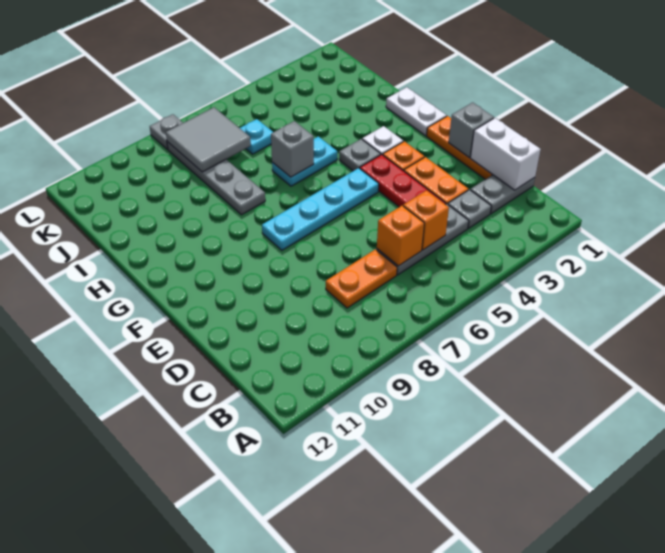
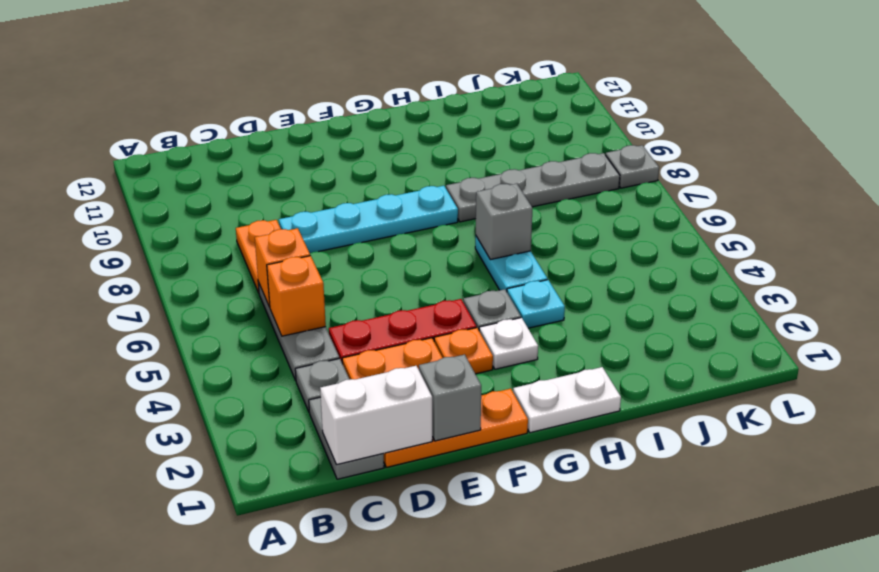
cyan 1x4 plate [262,168,379,250] -> cyan 1x4 plate turned to [279,186,458,253]
cyan 1x1 plate [240,119,273,154] -> cyan 1x1 plate moved to [507,280,565,328]
grey 2x2 tile [166,107,251,172] -> none

